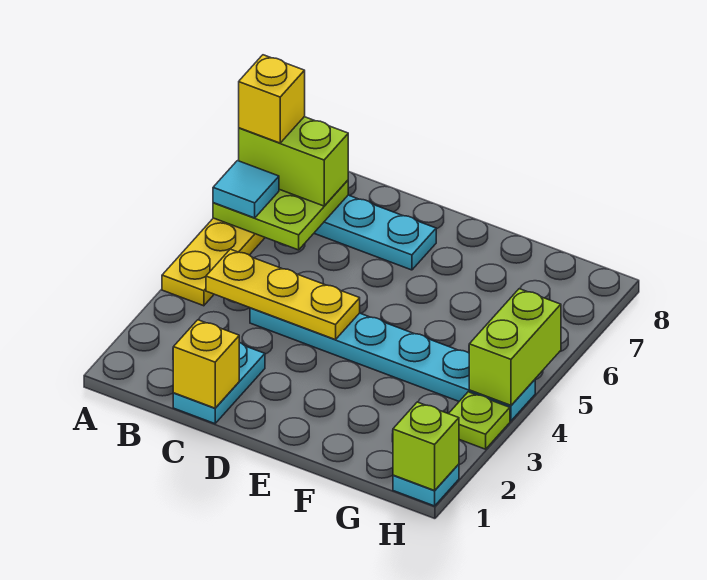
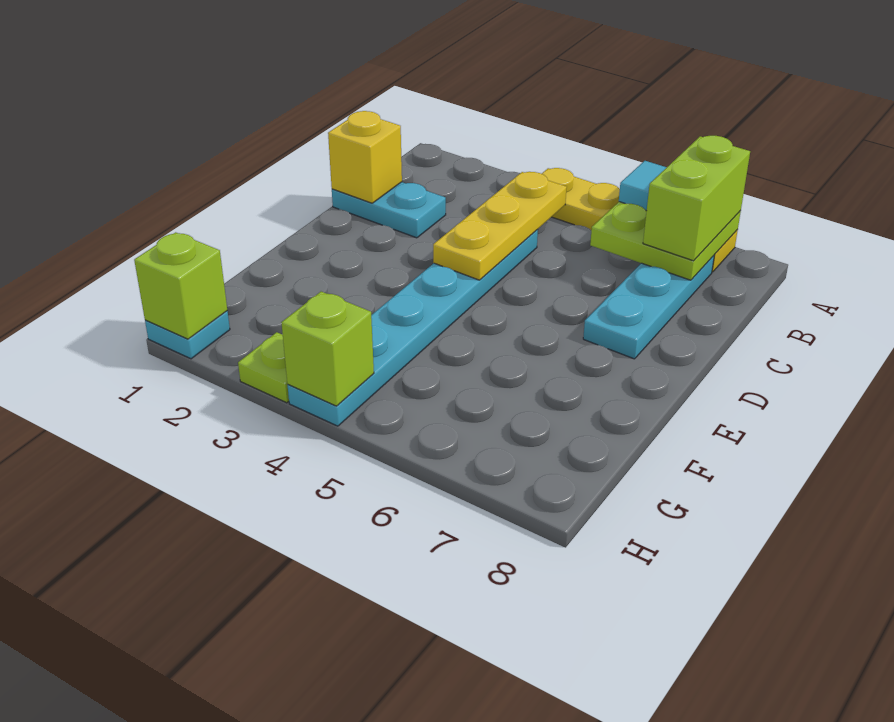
yellow 1x1 brick [239,55,305,143] -> none
lime 1x2 brick [469,289,561,405] -> lime 1x1 brick [281,292,374,406]

